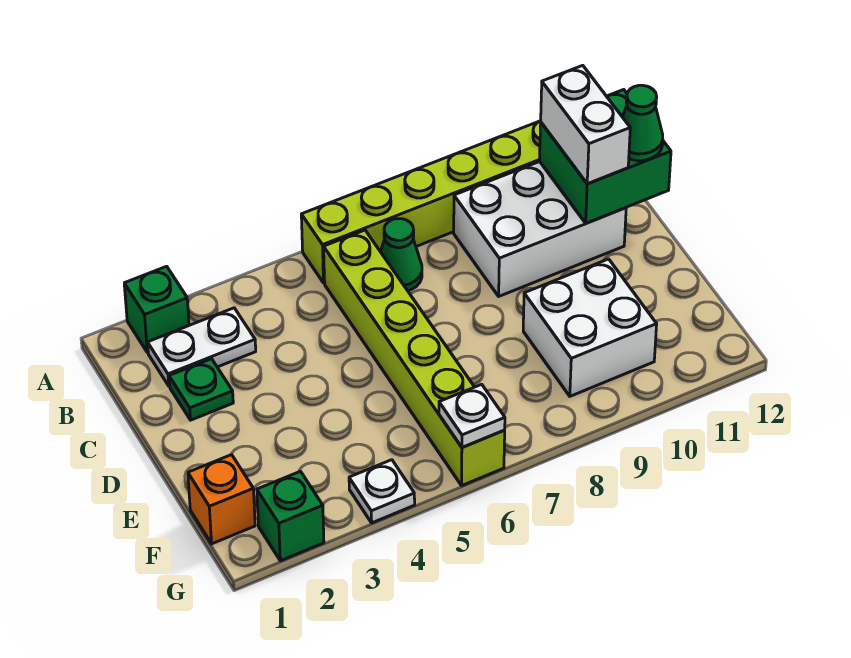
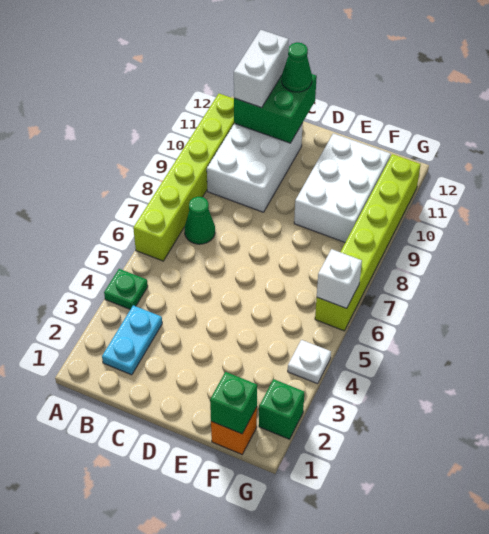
green 1x1 brick [124,266,189,353] -> green 1x1 brick moved to [210,372,257,434]
white 1x2 plate [148,308,256,386] -> cyan 1x2 plate [102,305,162,375]
lime 1x6 brick [324,230,505,485] -> lime 1x6 brick turned to [315,154,421,331]
white 1x2 brick [541,65,630,184] -> white 1x2 brick turned to [234,30,288,108]
green 1x1 plate [169,359,233,420] -> green 1x1 plate moved to [104,269,148,309]
white 2x2 brick [523,259,657,396] -> white 2x3 brick [294,133,391,242]
white 1x1 plate [439,384,505,447] -> white 1x1 brick [317,249,362,308]

